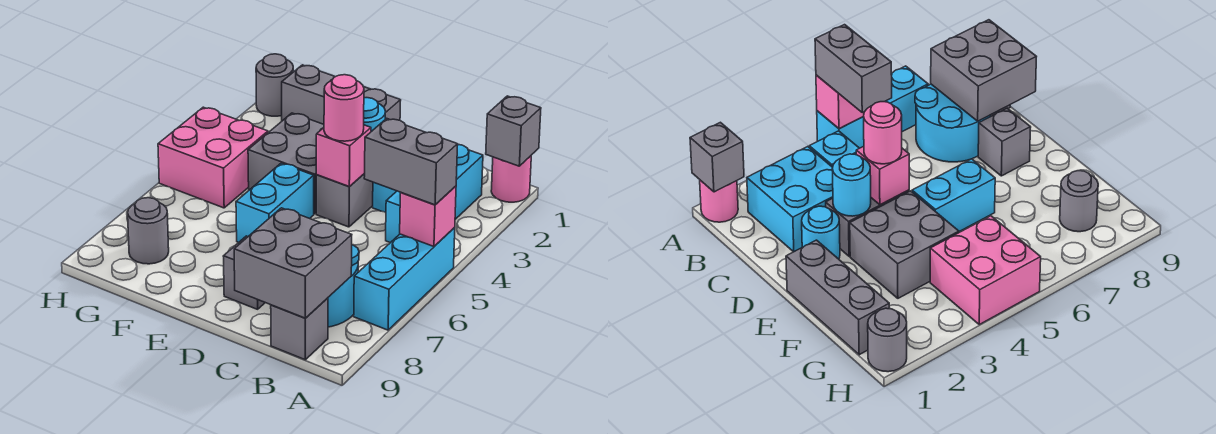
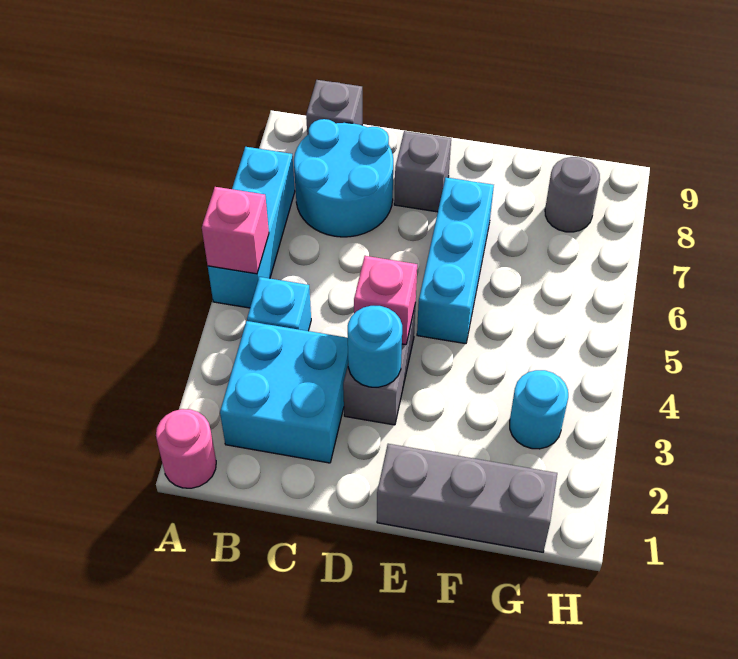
grey 1x1 brick [486,96,541,166] -> none
grey 1x2 brick [364,118,458,205] -> none
grey 2x2 brick [234,208,352,318] -> none
cyan 1x1 round brick [802,206,840,259] -> cyan 1x1 round brick moved to [510,370,568,449]
pink 1x1 round brick [324,75,364,141] -> none
grey 2x2 brick [248,113,324,214] -> none
cyan 1x2 brick [236,163,314,242] -> cyan 1x3 brick [417,177,494,344]
pink 2x2 brick [158,107,268,208] -> none
grey 1x1 round brick [256,54,293,116] -> none

